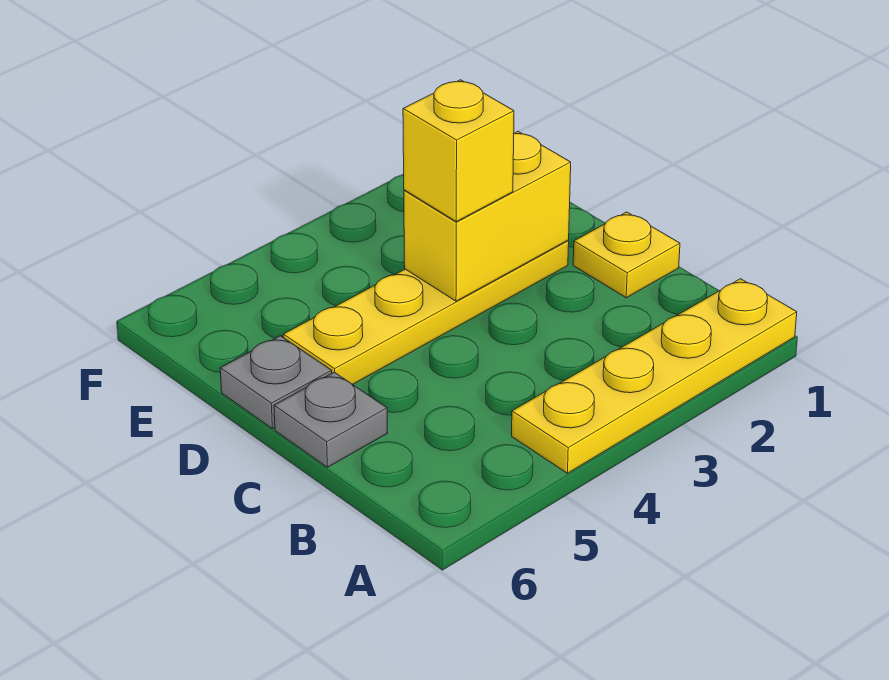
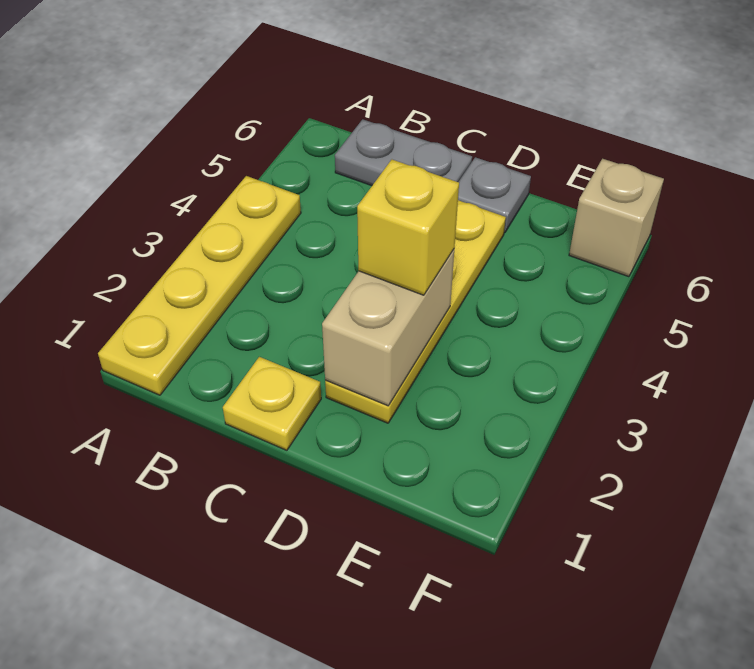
grey 1x1 plate [274,372,387,467] -> grey 1x2 plate [335,119,472,186]
yellow 1x2 brick [404,132,571,301] -> tan 1x2 brick [322,249,454,406]
none -> tan 1x1 brick [569,159,664,277]

